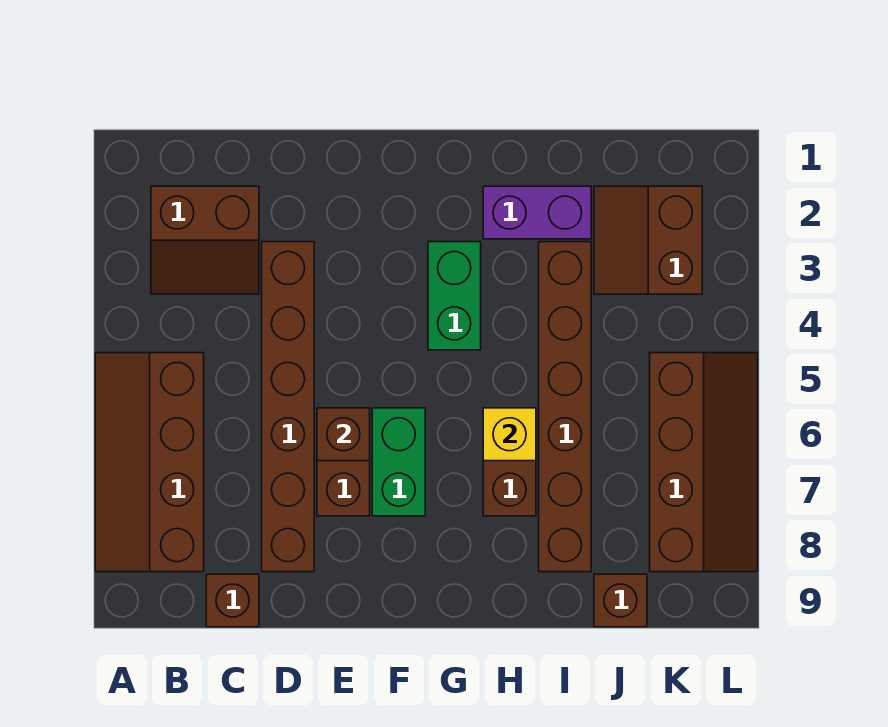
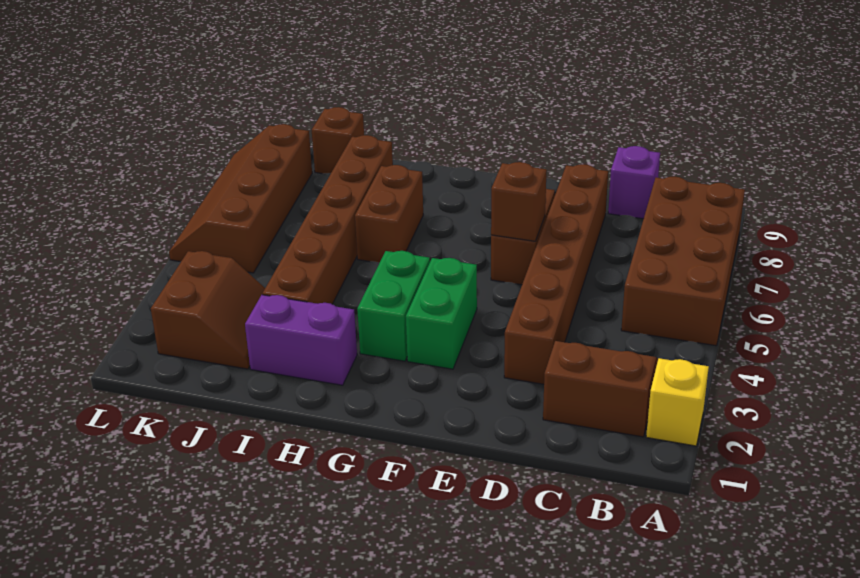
brown 2x4 slope [95,353,204,572] -> brown 2x4 brick [621,176,745,346]
brown 1x1 brick [206,574,259,627] -> purple 1x1 brick [608,146,660,219]
green 1x2 brick [372,408,425,516] -> green 1x2 brick moved to [406,258,477,369]
yellow 1x1 brick [483,408,536,461] -> yellow 1x1 brick moved to [646,358,709,446]

